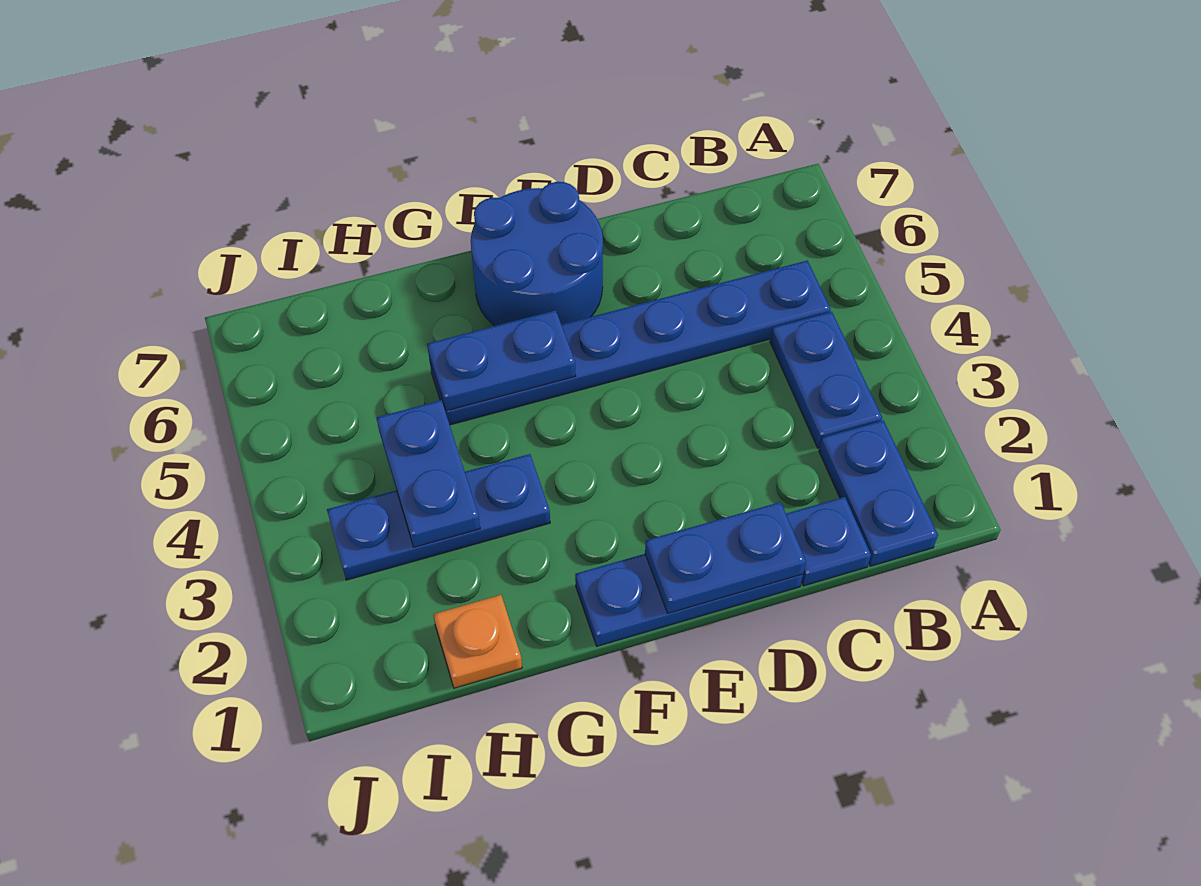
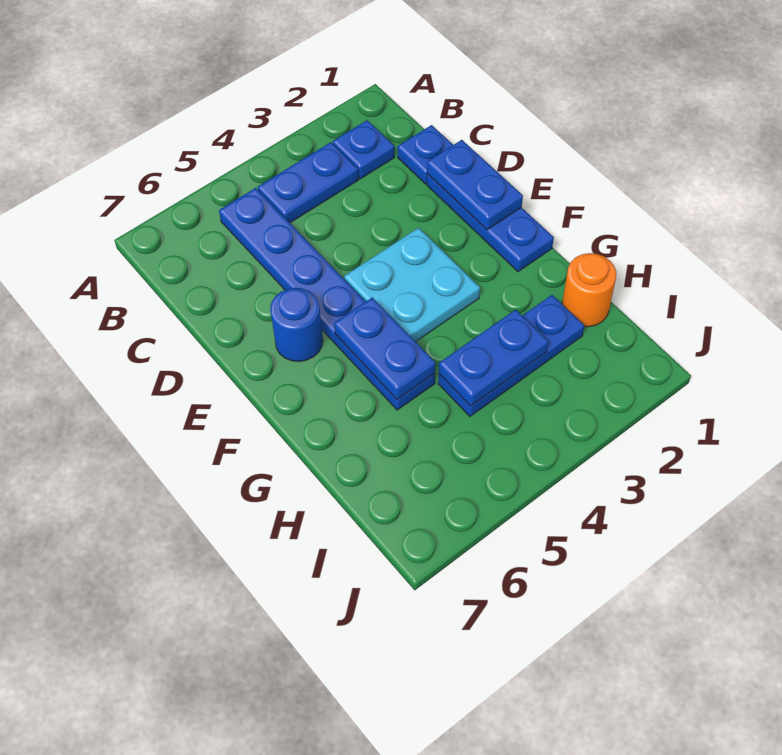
blue 1x2 plate [819,420,938,566] -> blue 1x1 plate [333,120,395,179]
none -> cyan 2x2 plate [344,228,480,342]
blue 2x2 round brick [471,182,603,326] -> blue 1x1 round brick [270,288,323,362]
blue 1x3 plate [327,454,550,580] -> blue 1x3 plate turned to [438,295,584,416]
orange 1x1 plate [433,595,522,688] -> orange 1x1 round brick [562,253,616,327]

